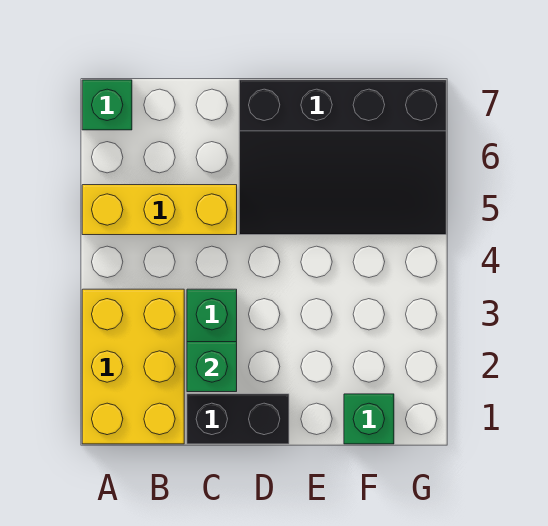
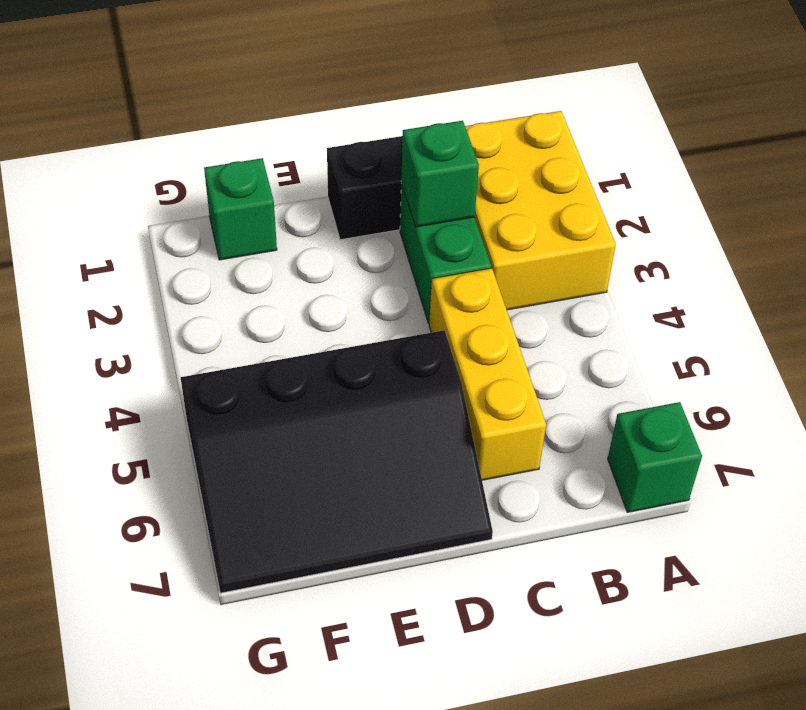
yellow 1x3 brick [82,185,237,235] -> yellow 1x3 brick turned to [429,268,546,480]
black 3x4 slope [239,80,446,235] -> black 3x4 slope turned to [181,330,493,593]

